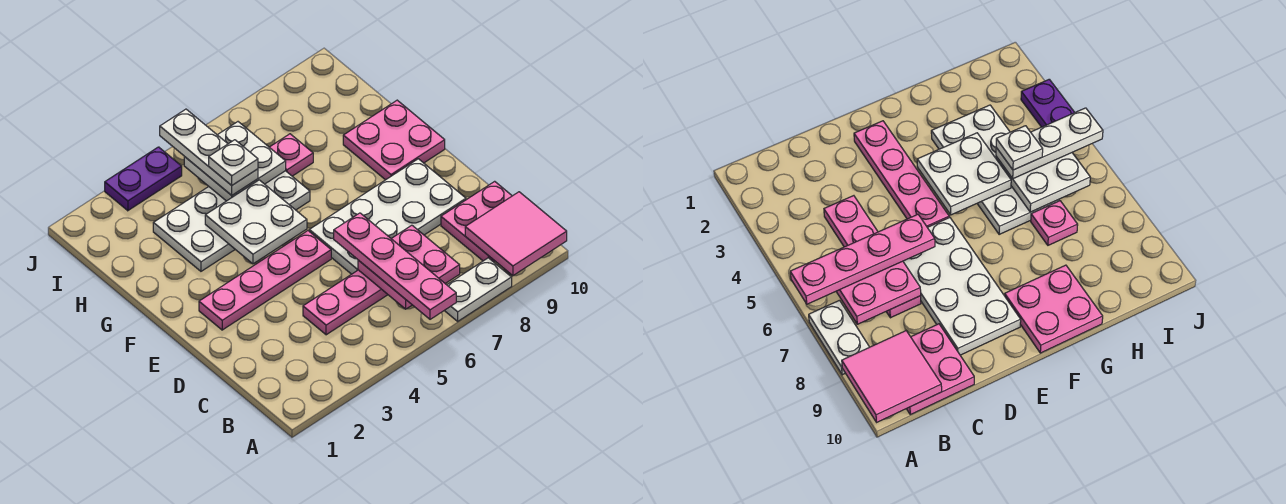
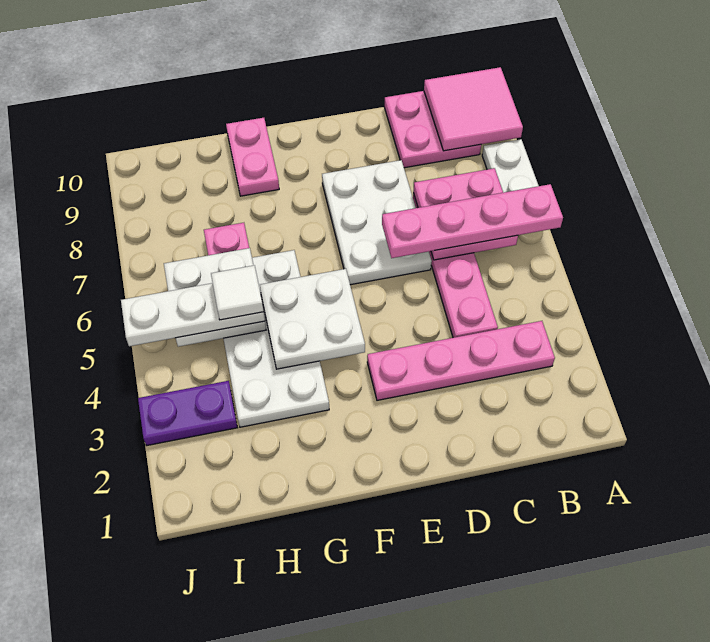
white 2x4 plate [309,159,466,274] -> white 2x3 plate [322,160,432,285]
pink 1x4 plate [199,231,331,330] -> pink 1x4 plate turned to [367,321,555,400]
pink 2x2 plate [343,100,445,180] -> pink 1x2 plate [226,118,279,196]
white 1x1 plate [209,140,258,185] -> white 1x1 tile [211,265,264,320]
purple 1x2 plate [105,147,182,211] -> purple 1x2 plate turned to [138,381,237,446]

